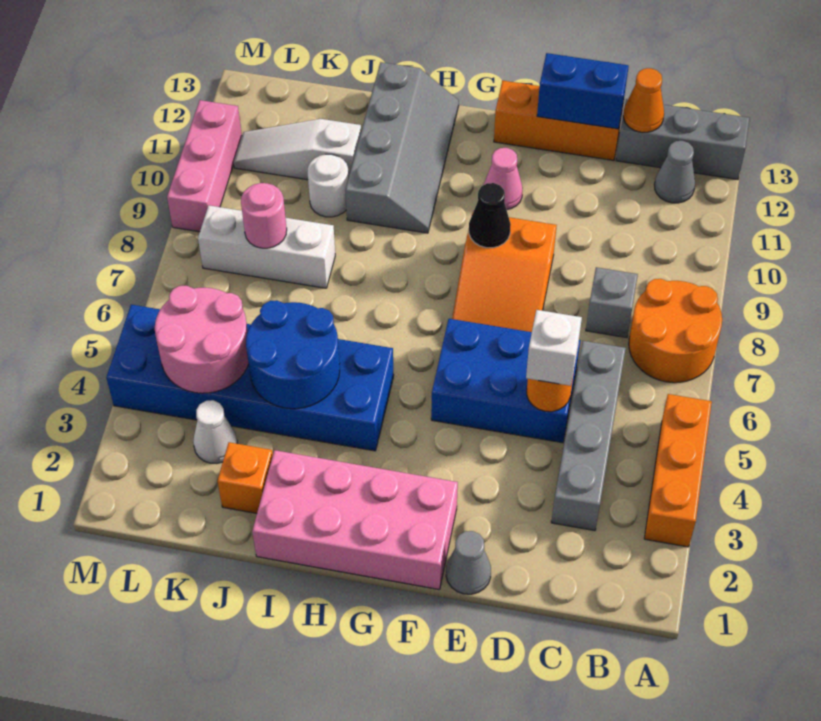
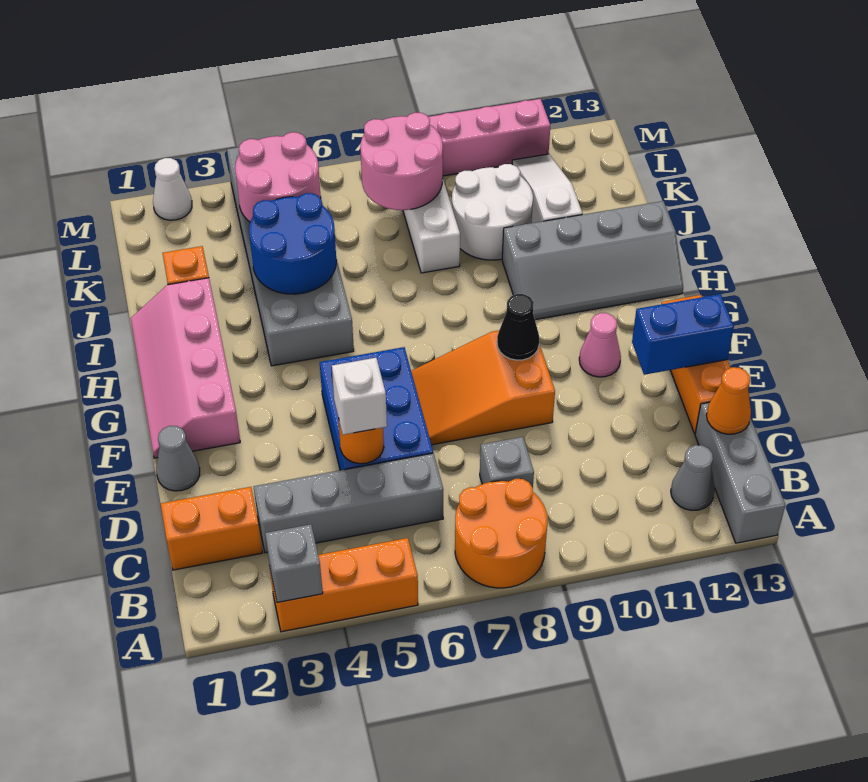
none -> grey 1x1 brick [265,524,323,603]
none -> orange 1x2 brick [161,487,263,570]
blue 1x2 brick [537,53,629,129] -> blue 1x2 brick turned to [632,294,734,375]
pink 2x4 brick [252,450,458,589] -> pink 2x4 slope [131,278,240,458]
blue 2x6 brick [106,305,394,451] -> grey 2x6 brick [227,138,354,366]
white 1x1 round brick [307,154,349,217] -> white 2x2 round brick [452,164,533,260]
white 1x1 cone [193,400,237,463] -> white 1x1 cone moved to [153,158,192,220]
pink 1x1 round brick [241,183,287,248] -> pink 2x2 round brick [360,113,443,210]

